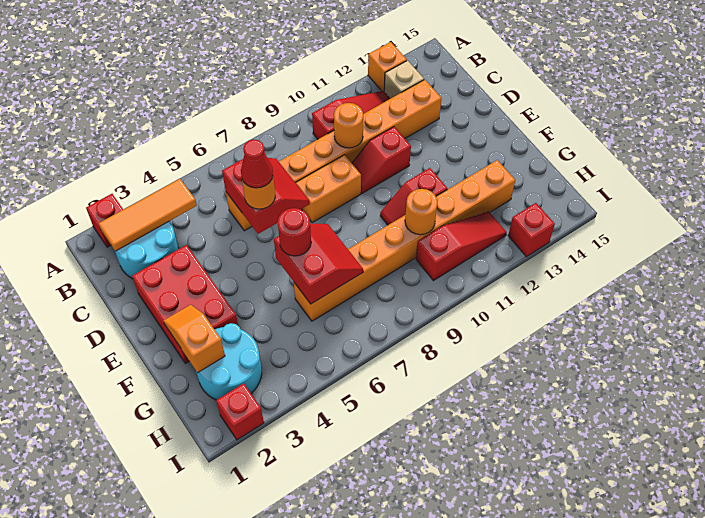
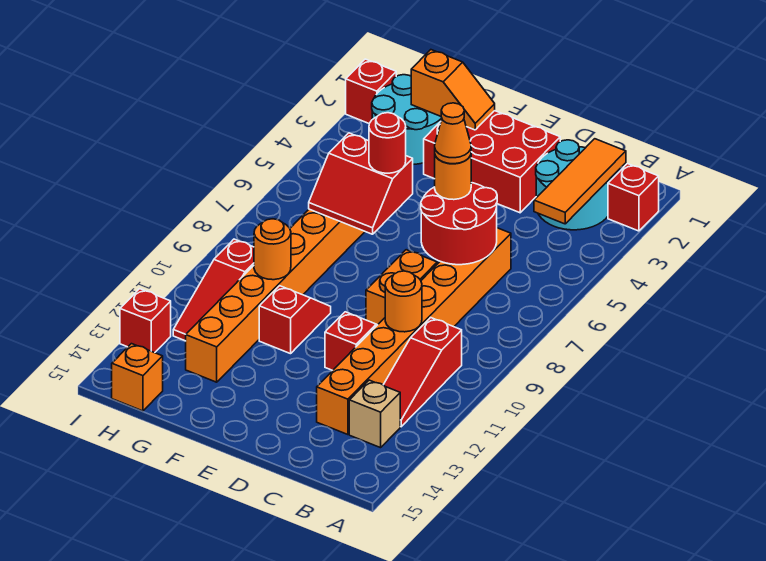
orange 1x1 brick [368,42,407,91] -> orange 1x1 brick moved to [112,344,163,411]
red 2x2 slope [222,158,310,234] -> red 2x2 round brick [421,183,497,265]
red 1x1 cone [241,139,273,188] -> orange 1x1 cone [435,103,471,164]

